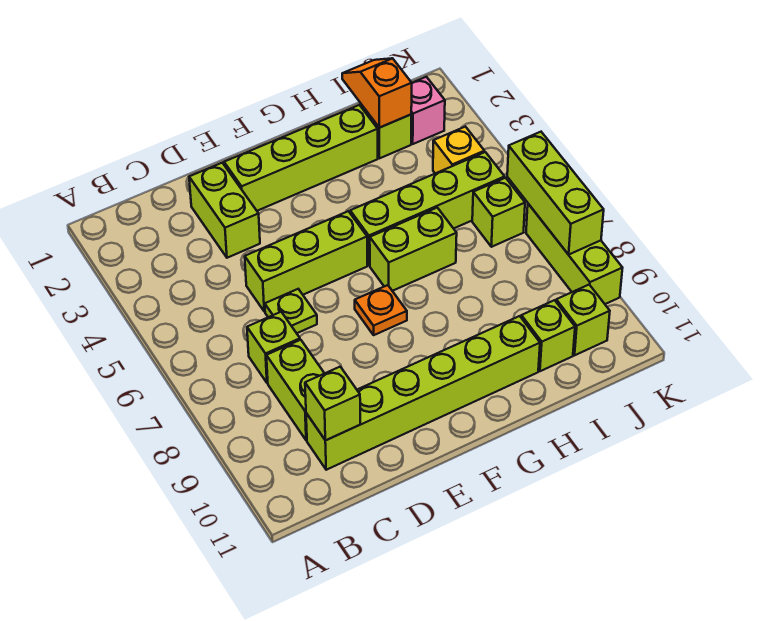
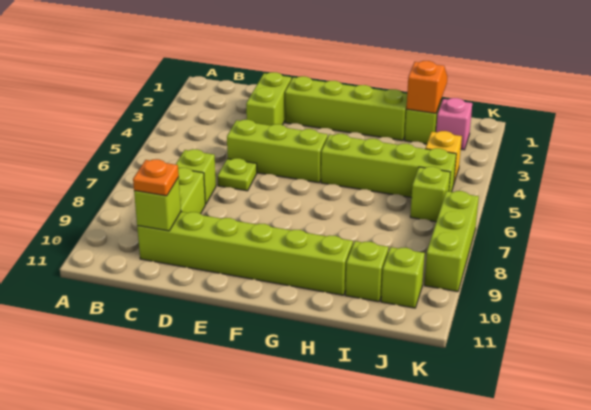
orange 1x1 plate [355,285,407,335] -> orange 1x1 plate moved to [133,159,179,196]
lime 1x2 brick [370,208,457,291] -> none
lime 1x3 brick [507,132,604,255] -> none

